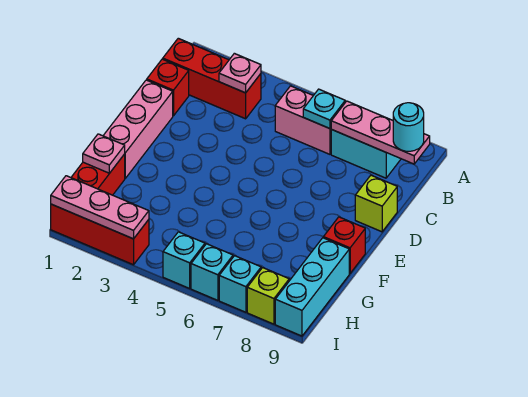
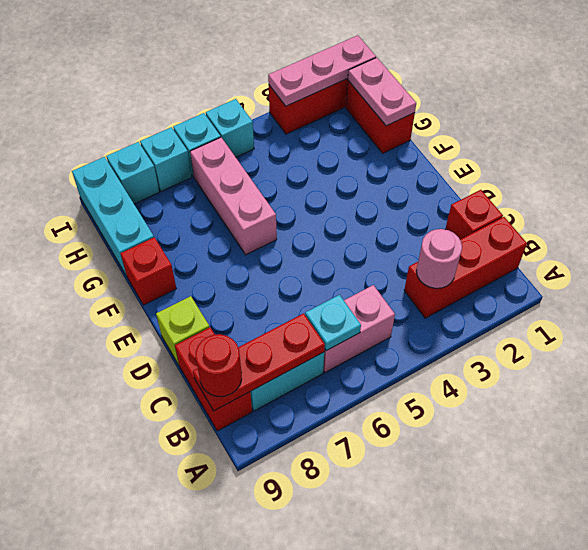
pink 1x1 plate [219,53,261,93] -> pink 1x1 round brick [416,229,462,288]
pink 1x3 plate [331,101,430,164] -> red 1x3 plate [193,313,325,411]
none -> red 1x2 brick [175,328,252,431]
cyan 1x1 round brick [393,103,424,151] -> red 1x1 round brick [196,334,242,397]
pink 1x3 brick [103,80,173,178] -> pink 1x3 brick moved to [190,138,277,255]
pink 1x1 plate [83,134,125,173] -> pink 1x2 plate [348,58,416,126]
lime 1x1 brick [247,268,289,324] -> cyan 1x1 brick [106,142,159,204]

